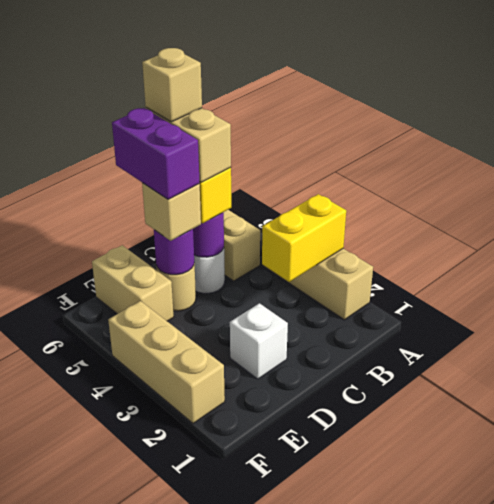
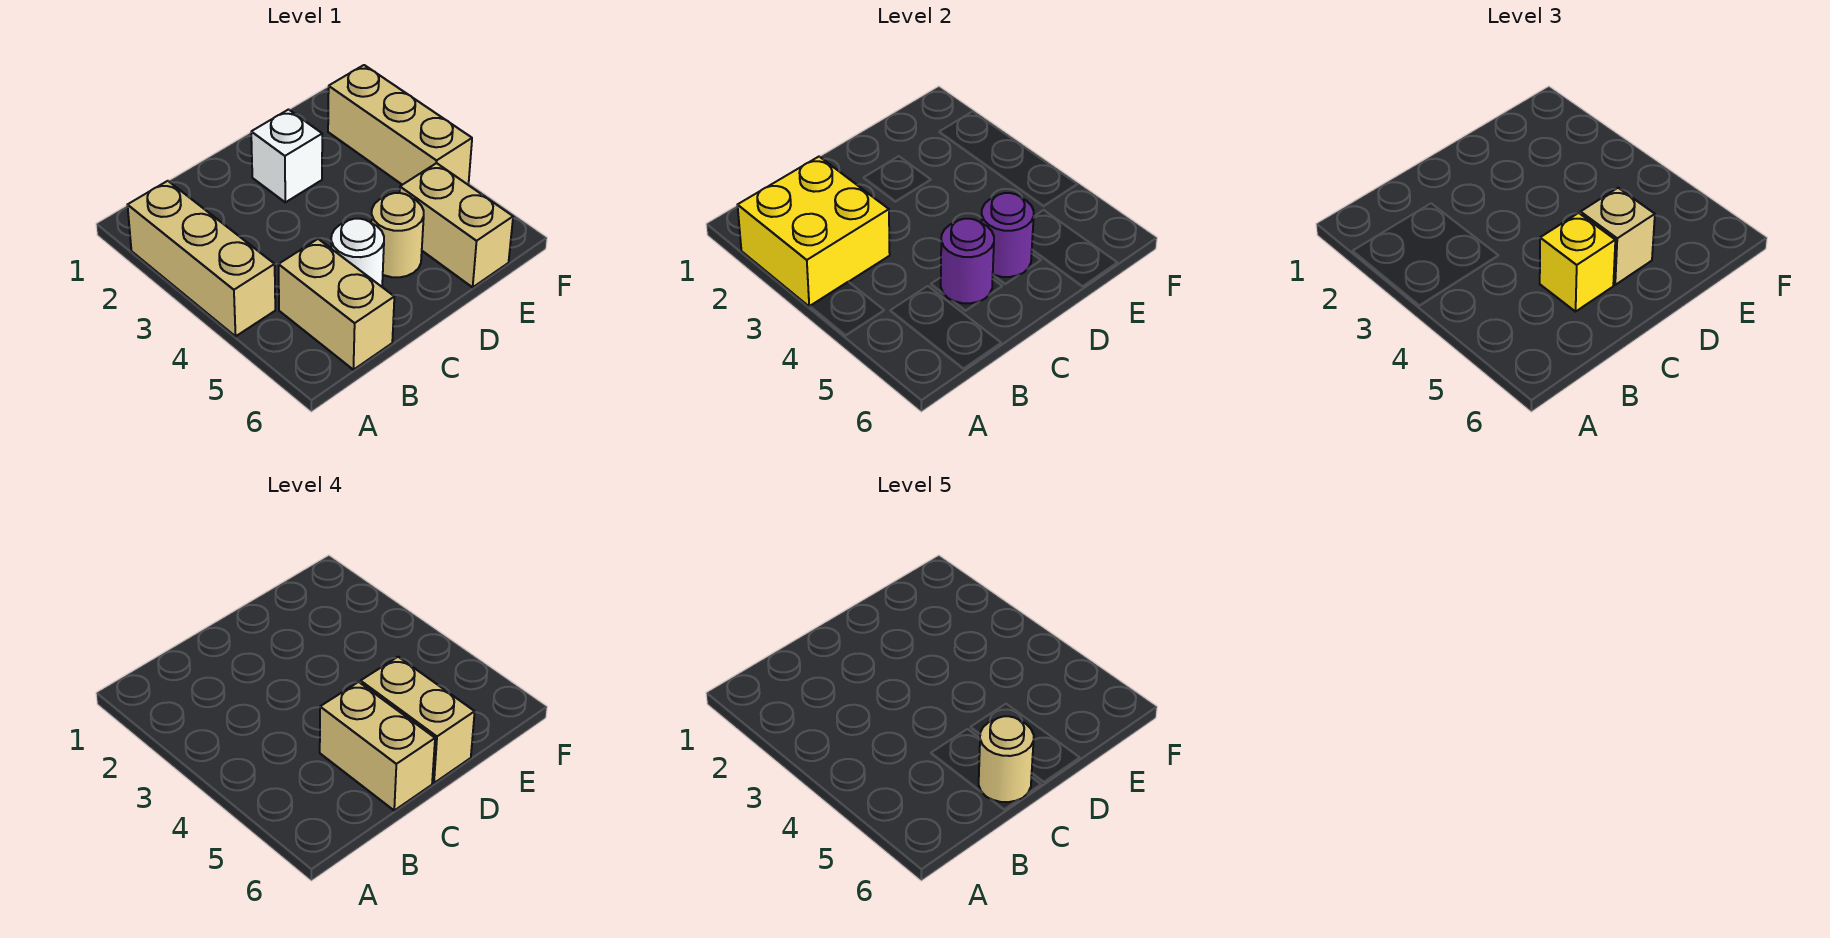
yellow 1x2 brick [262,194,346,282] -> yellow 2x2 brick [738,157,890,306]
tan 1x1 brick [142,48,202,122] -> tan 1x1 round brick [979,716,1034,802]
purple 1x2 brick [112,108,200,199] -> tan 1x2 brick [361,657,475,783]

